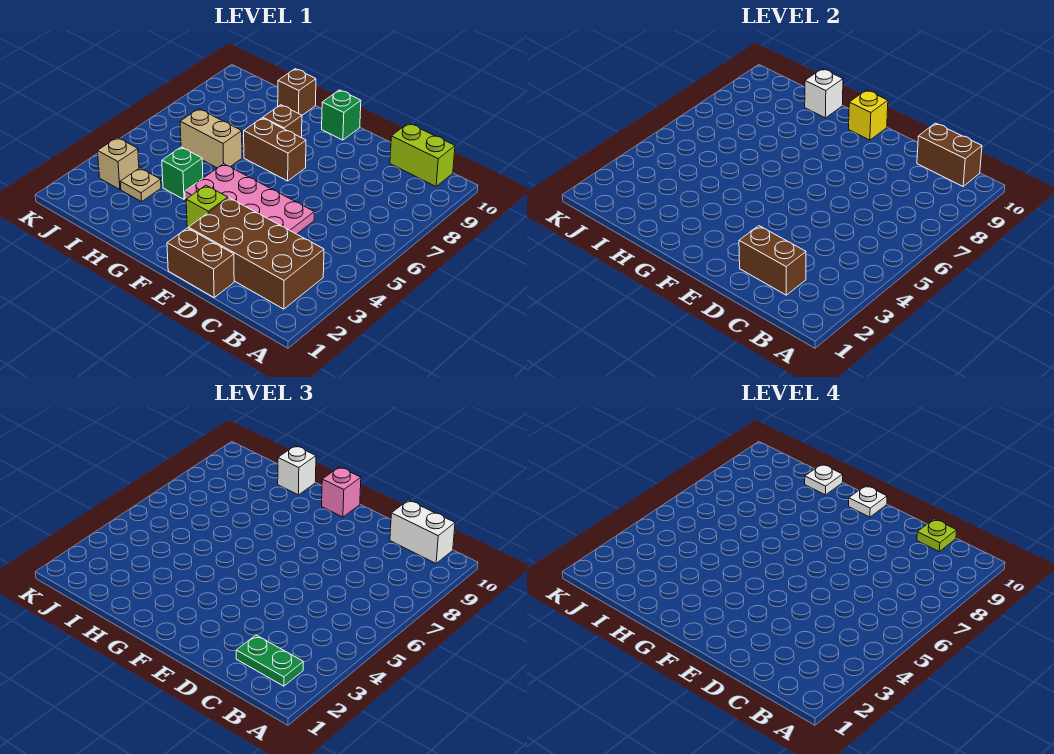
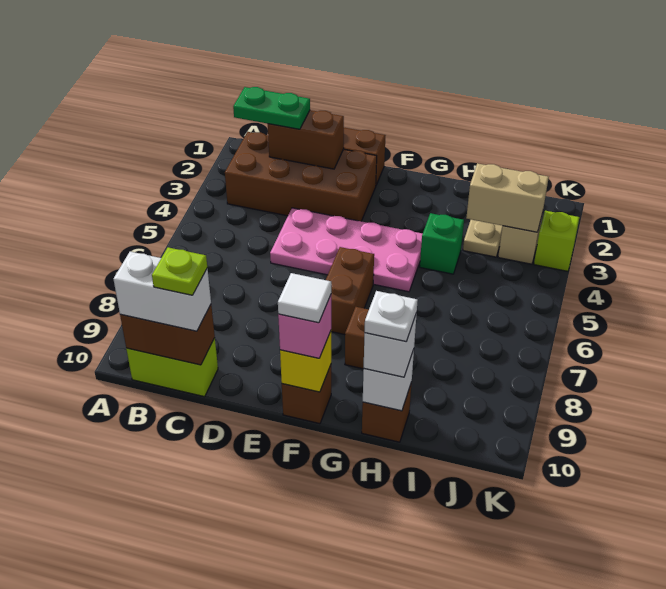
lime 1x1 brick [186,185,228,227] -> lime 1x1 brick moved to [534,211,579,271]
brown 1x2 brick [244,118,306,181] -> brown 1x2 brick turned to [326,247,374,335]
green 1x1 brick [322,90,361,140] -> brown 1x1 brick [282,365,331,424]
white 1x1 plate [849,486,887,517] -> white 1x1 tile [278,273,331,323]
tan 1x2 brick [180,109,242,168] -> tan 1x2 brick moved to [466,163,549,232]

